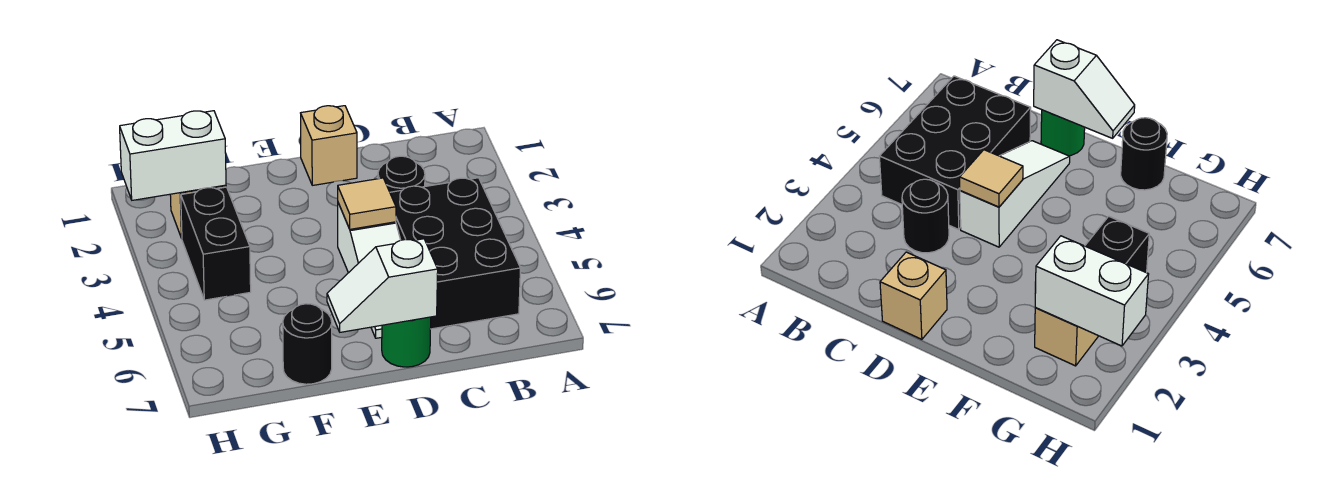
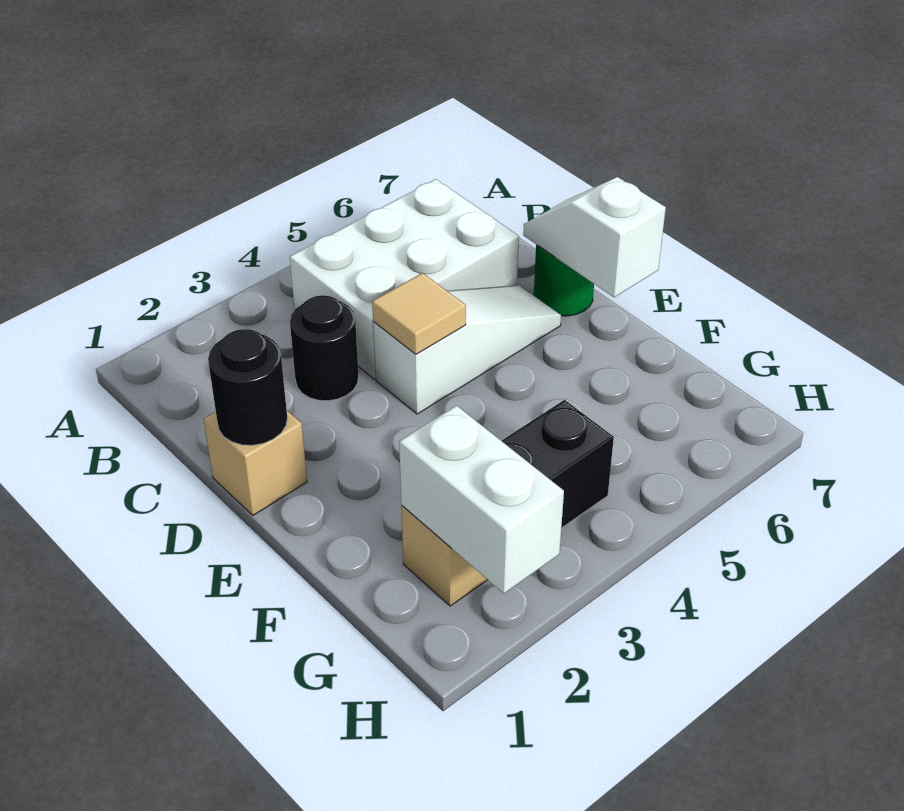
black 2x3 brick [390,178,521,329] -> white 2x3 brick [290,179,519,379]
white 1x2 slope [327,239,438,332] -> white 1x2 slope turned to [523,177,666,297]
black 1x1 round brick [283,304,332,384] -> black 1x1 round brick moved to [208,329,287,445]

